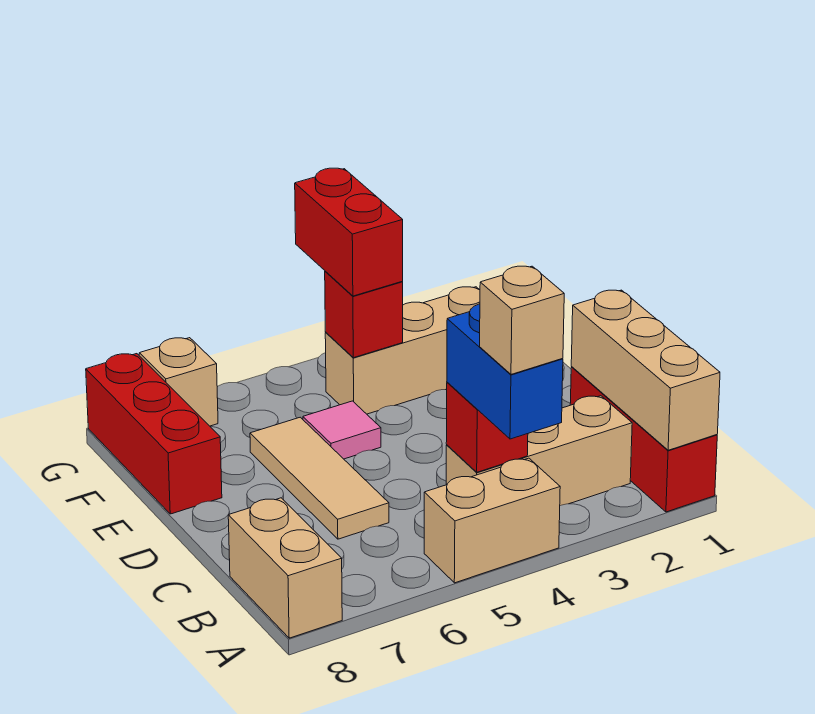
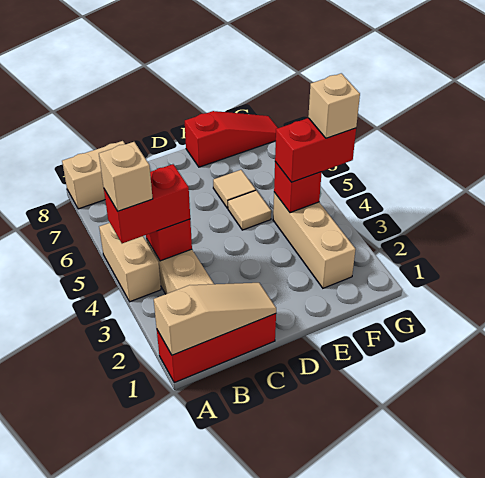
tan 1x3 brick [571,290,720,450] -> tan 1x3 slope [154,283,276,355]
blue 1x2 brick [447,304,563,439] -> red 1x2 brick [104,164,190,243]
tan 1x3 tile [250,417,389,539] -> tan 1x1 tile [213,170,256,208]
pink 1x1 tile [303,401,381,459] -> tan 1x1 tile [228,190,271,230]
red 1x3 brick [86,354,222,514] -> red 1x3 slope [185,111,278,167]
tan 1x1 brick [139,338,218,426] -> tan 1x1 brick moved to [308,73,360,138]

